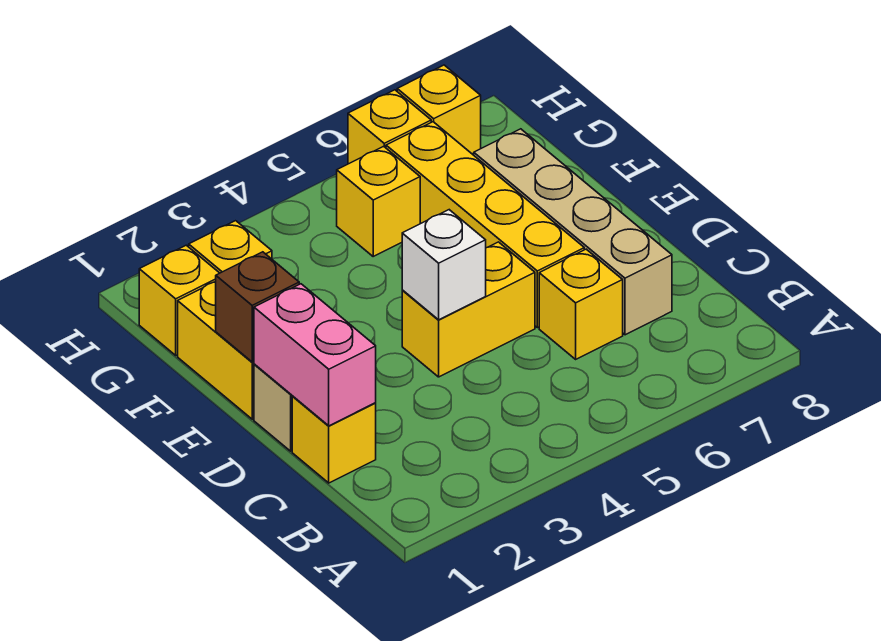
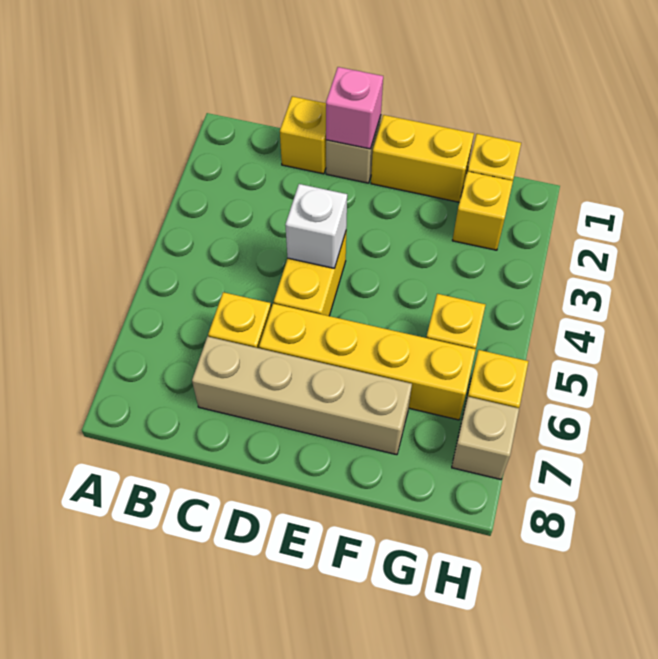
pink 1x2 brick [254,284,376,426] -> pink 1x1 brick [326,67,383,149]
brown 1x1 brick [216,252,299,362] -> none
yellow 1x1 brick [397,65,481,155] -> tan 1x1 brick [452,397,519,479]

